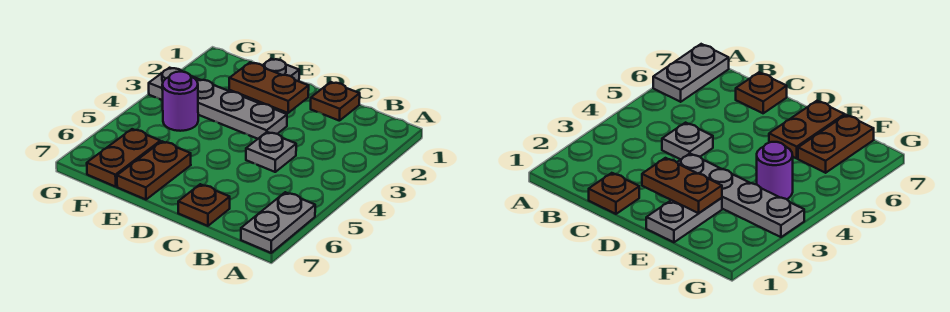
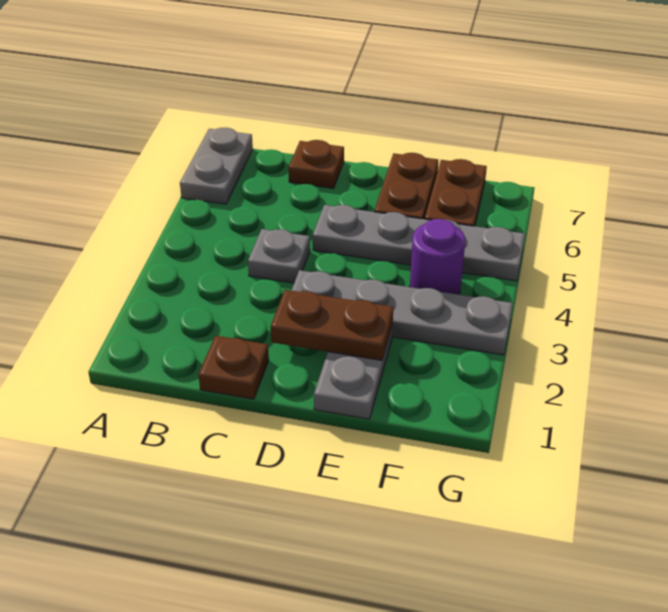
none -> grey 1x4 plate [313,205,525,281]

